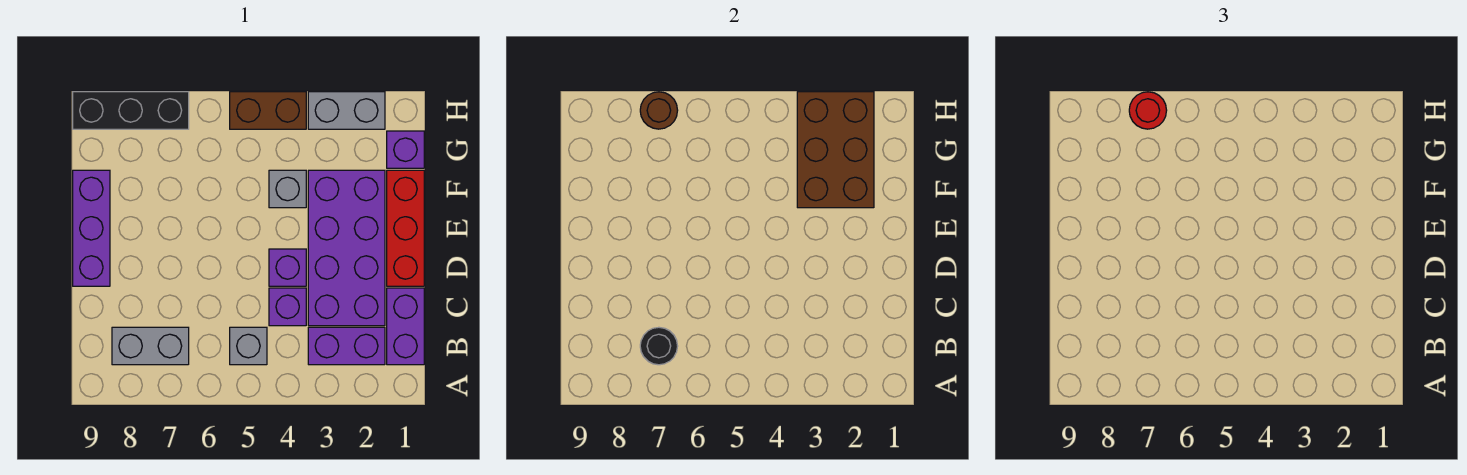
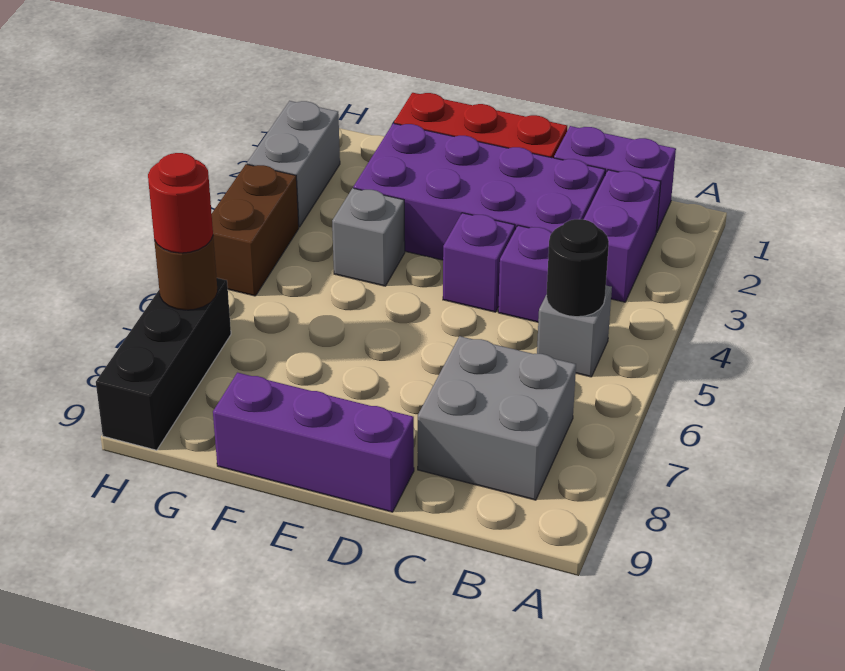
grey 1x2 brick [112,327,189,365] -> grey 2x2 brick [418,336,576,500]
black 1x1 round brick [640,327,678,365] -> black 1x1 round brick moved to [546,219,609,317]
brown 2x3 brick [797,92,874,208] -> none
purple 1x1 brick [387,131,424,168] -> none

